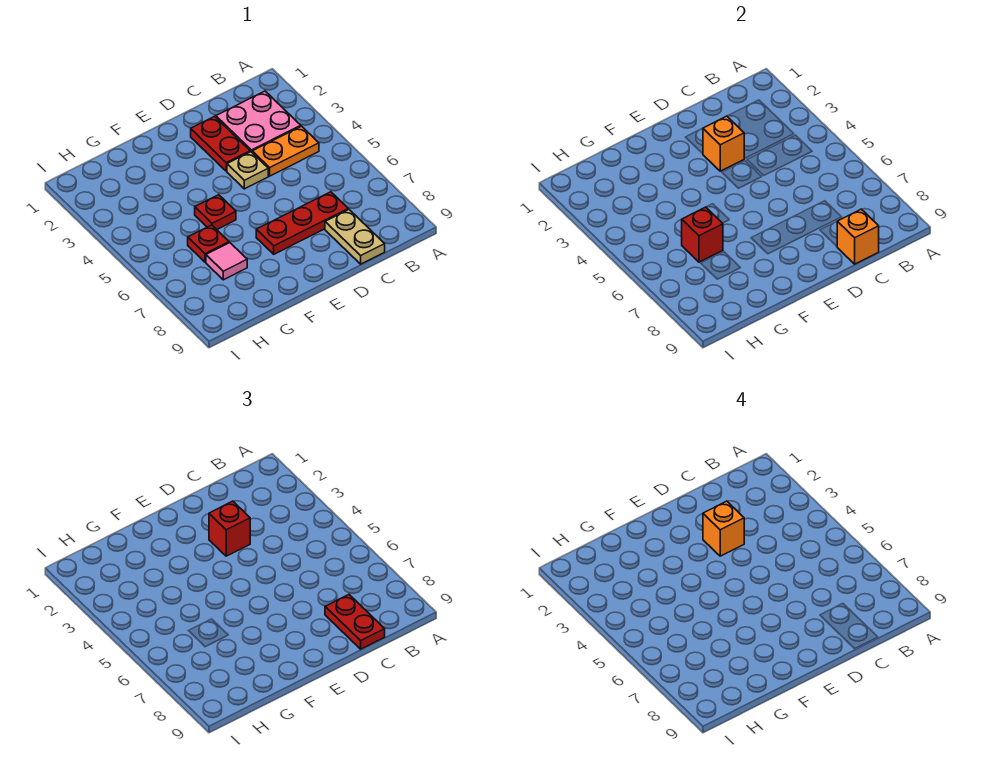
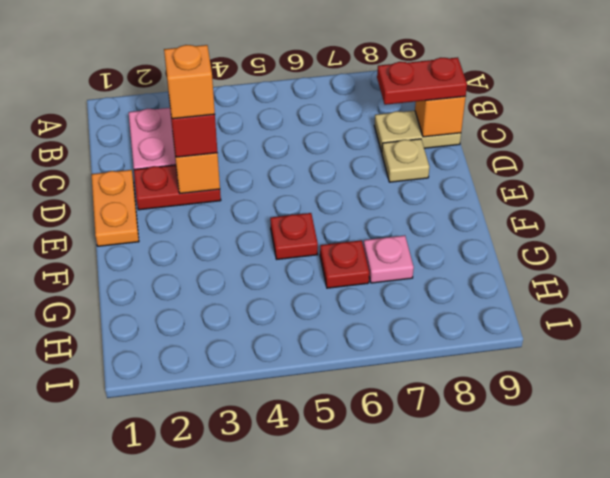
orange 1x2 plate [252,126,319,176] -> orange 1x2 plate moved to [91,170,139,246]
red 1x3 plate [256,192,348,254] -> none
tan 1x1 plate [227,152,268,189] -> tan 1x1 plate moved to [382,139,429,182]
red 1x1 brick [682,207,723,262] -> none
pink 1x1 tile [206,243,247,280] -> pink 1x1 plate [364,235,414,283]

